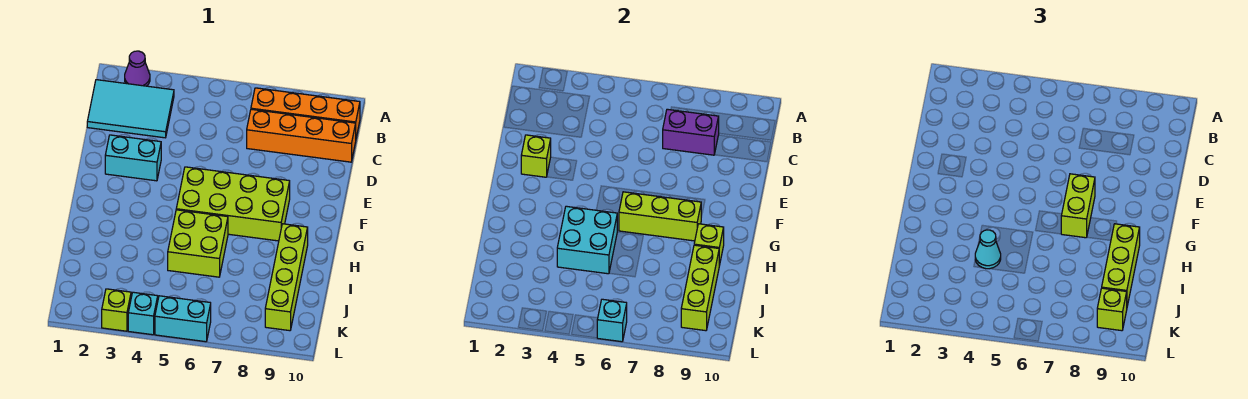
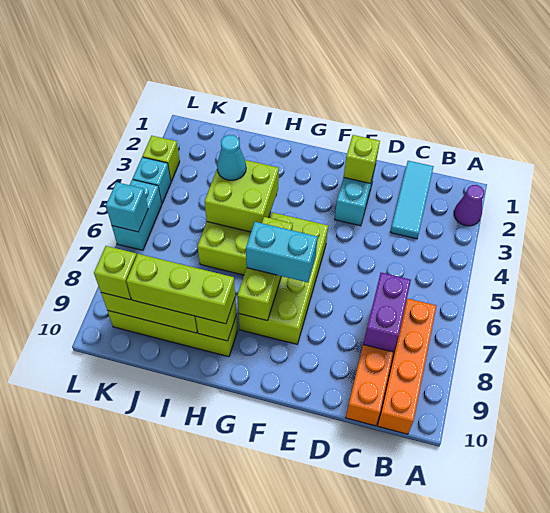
cyan 2x3 tile [87,80,174,138] -> cyan 1x3 tile [391,161,434,239]
lime 1x2 brick [1061,174,1095,238] -> cyan 1x2 brick [246,222,318,282]
cyan 2x2 brick [557,206,617,274] -> lime 2x2 brick [205,160,279,232]

